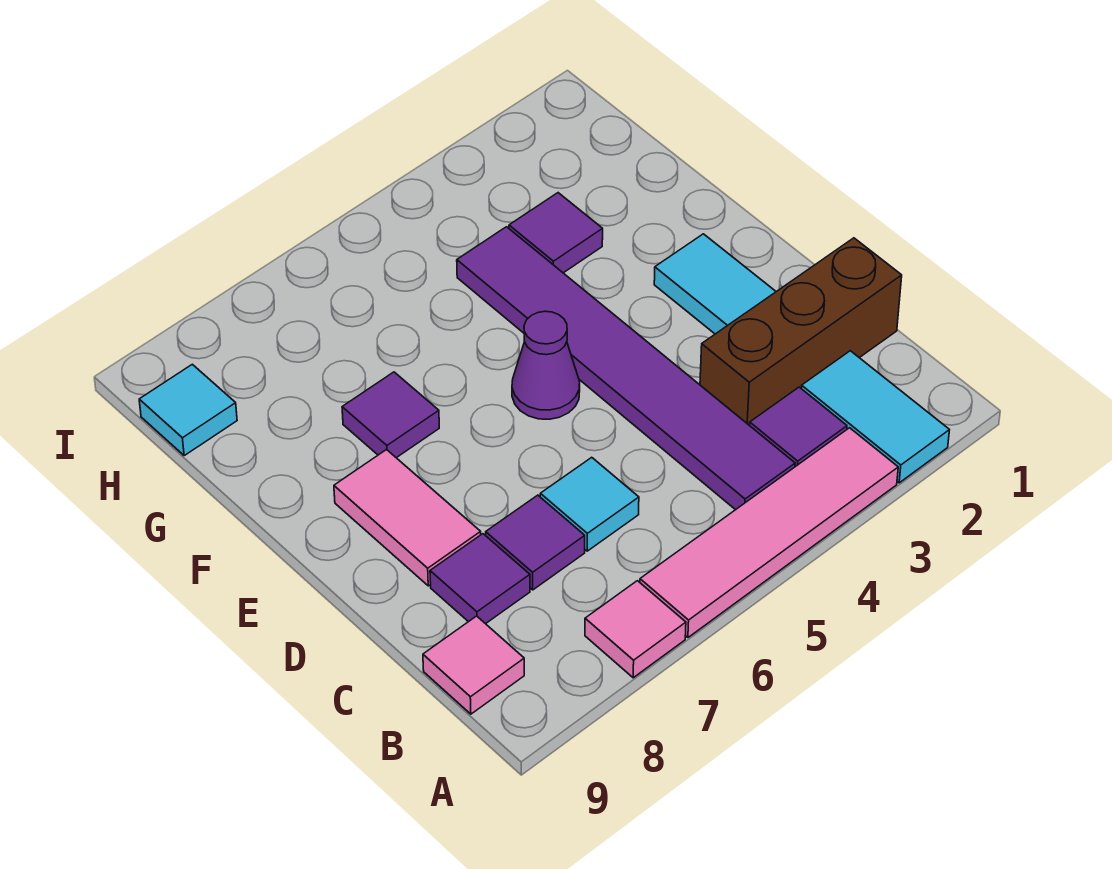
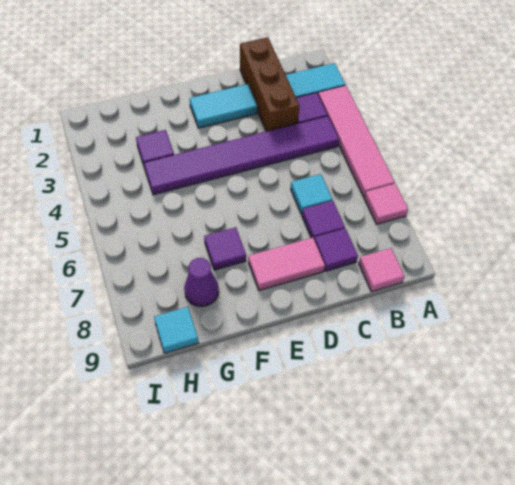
purple 1x1 cone [512,311,580,419] -> purple 1x1 cone moved to [184,258,219,307]

